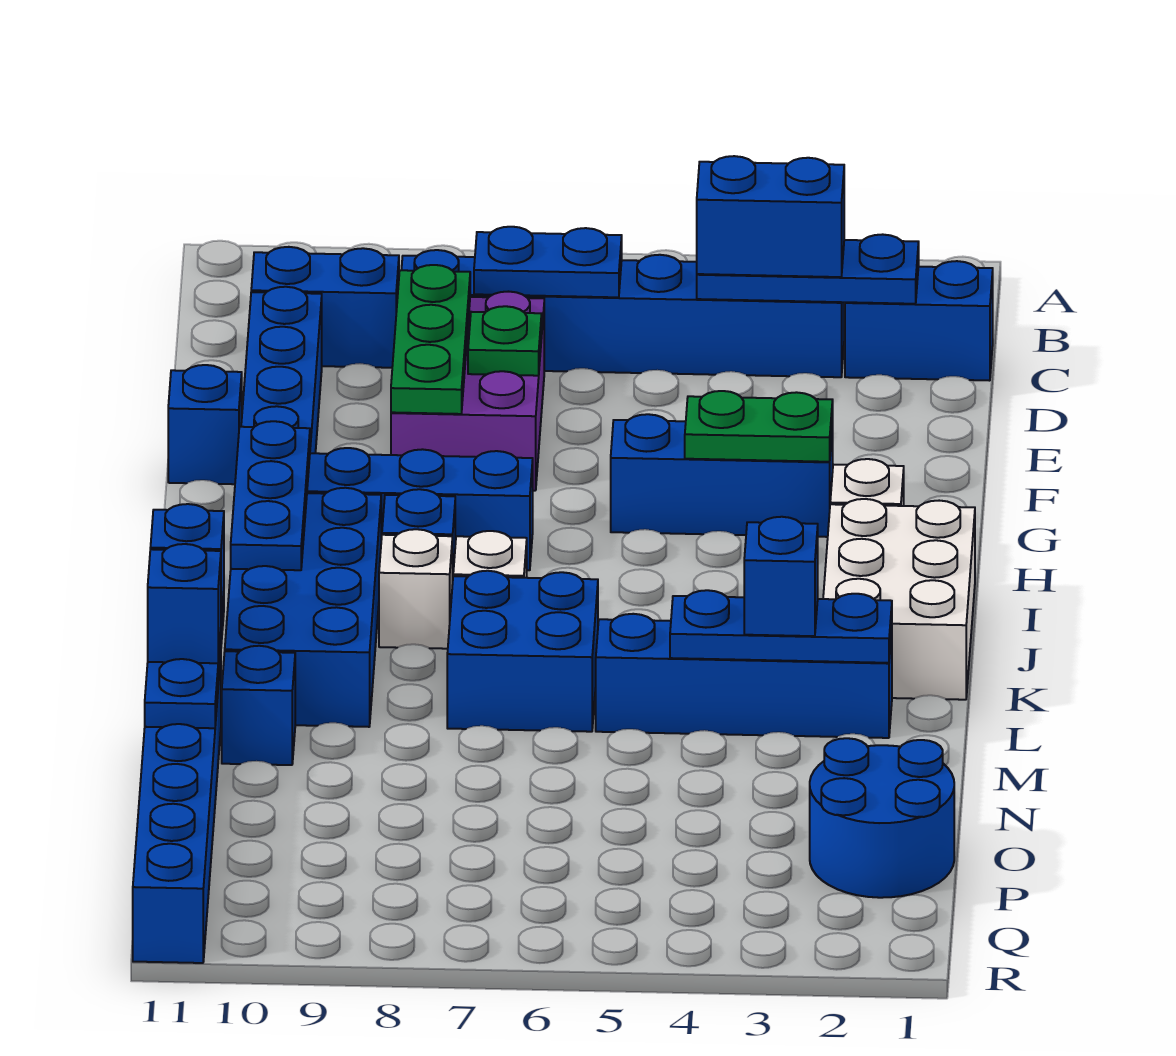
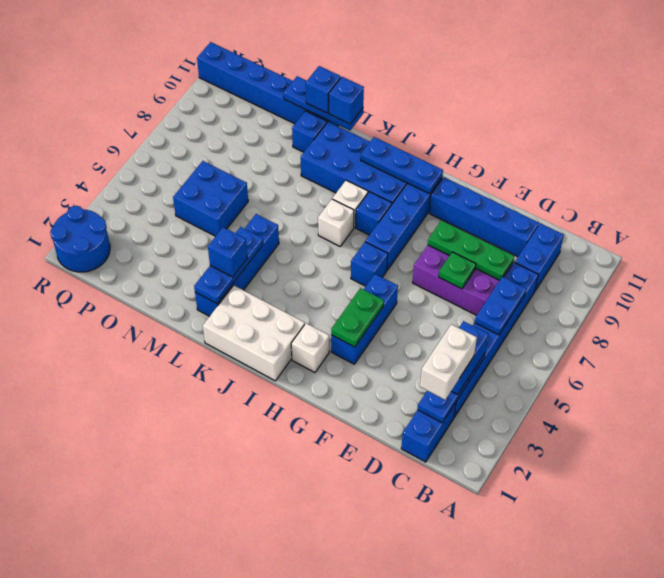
none -> white 1x2 brick [420,324,477,400]
blue 1x1 brick [168,365,242,484] -> blue 1x1 brick moved to [351,242,388,286]
blue 2x2 brick [447,571,598,732] -> blue 2x2 brick moved to [173,161,248,236]
blue 2x2 round brick [810,738,954,898] -> blue 2x2 round brick moved to [50,206,110,272]

